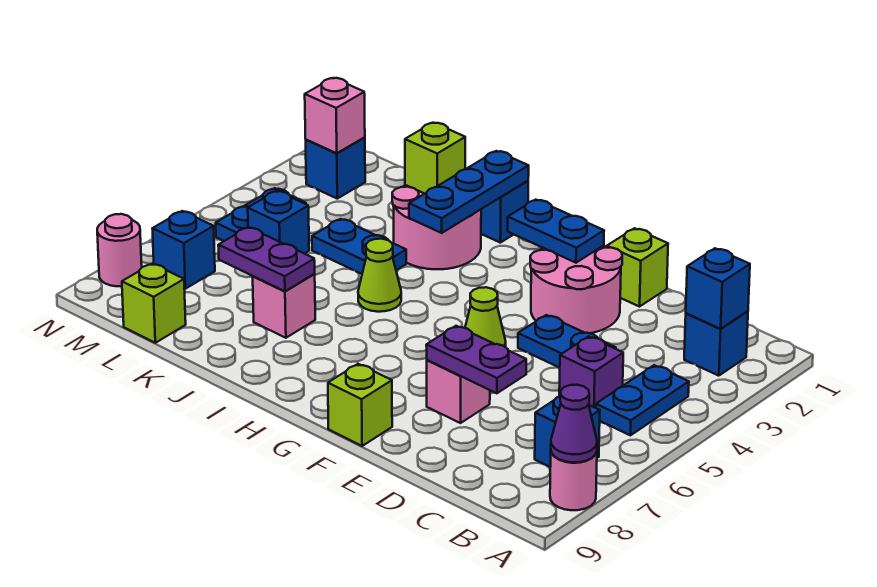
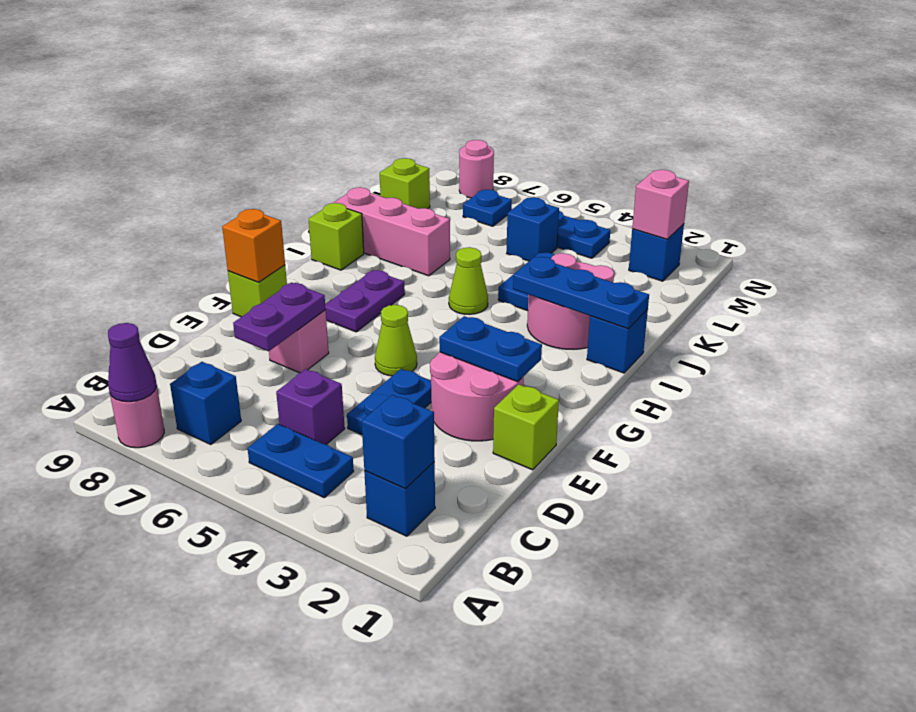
blue 1x2 plate [508,200,604,263] -> blue 1x2 plate turned to [439,316,542,382]
none -> orange 1x1 brick [222,209,285,282]
lime 1x1 brick [405,123,465,194] -> lime 1x1 brick moved to [309,203,364,270]
pink 1x1 brick [253,274,315,338] -> pink 1x3 brick [334,187,450,276]
purple 1x2 plate [218,227,315,291] -> purple 1x2 plate moved to [325,270,405,332]
blue 1x1 brick [152,211,215,289] -> blue 1x1 plate [463,190,512,226]

